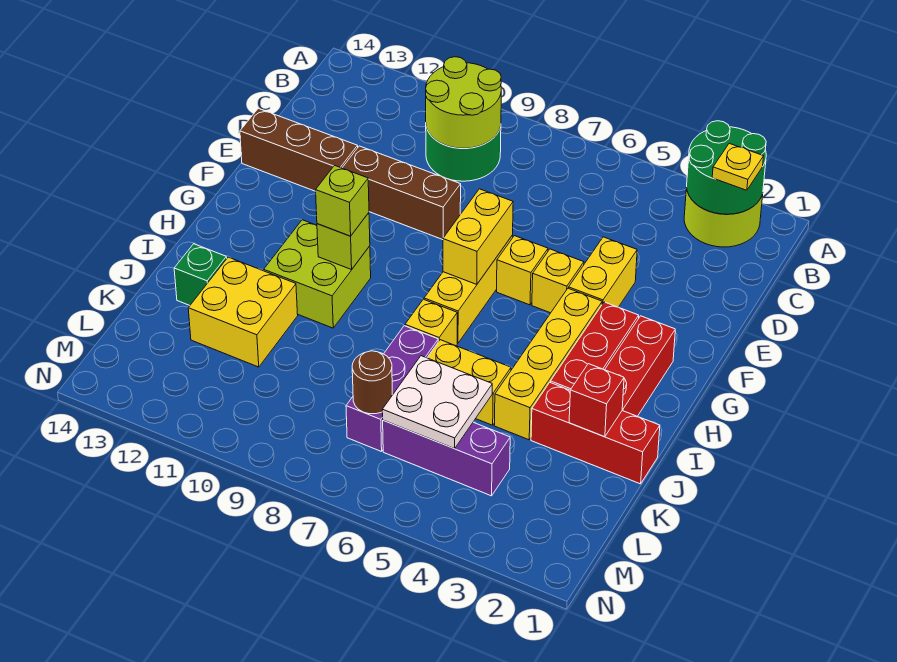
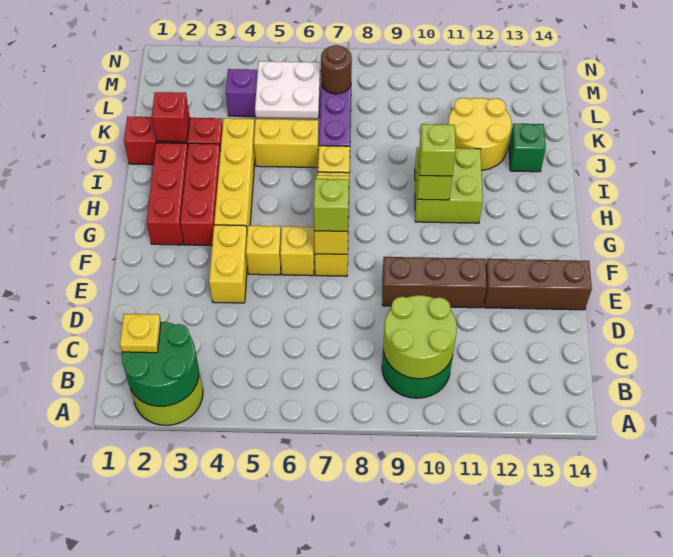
none -> lime 1x1 brick [314,179,349,231]
yellow 2x2 brick [188,257,298,367] -> yellow 2x2 round brick [448,98,512,170]

